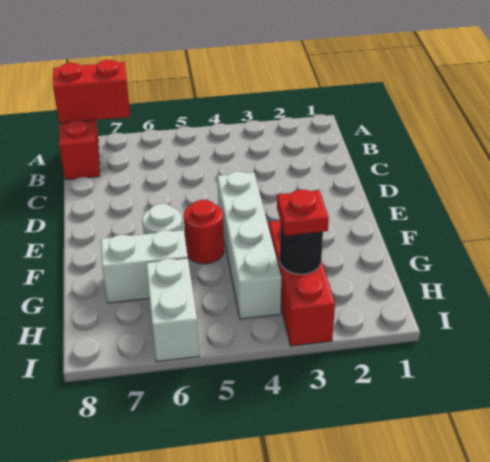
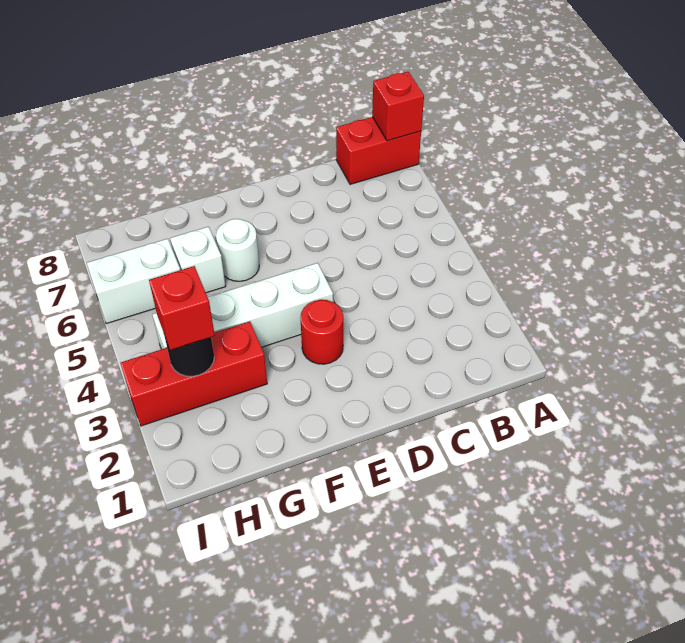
red 1x2 brick [53,60,130,123] -> red 1x1 brick [372,72,424,141]
red 1x1 round brick [184,200,224,264] -> red 1x1 round brick moved to [301,300,343,364]
white 1x2 brick [101,230,188,303] -> white 1x1 brick [170,227,226,293]
red 1x1 plate [277,190,329,236] -> red 1x1 brick [149,266,215,350]

